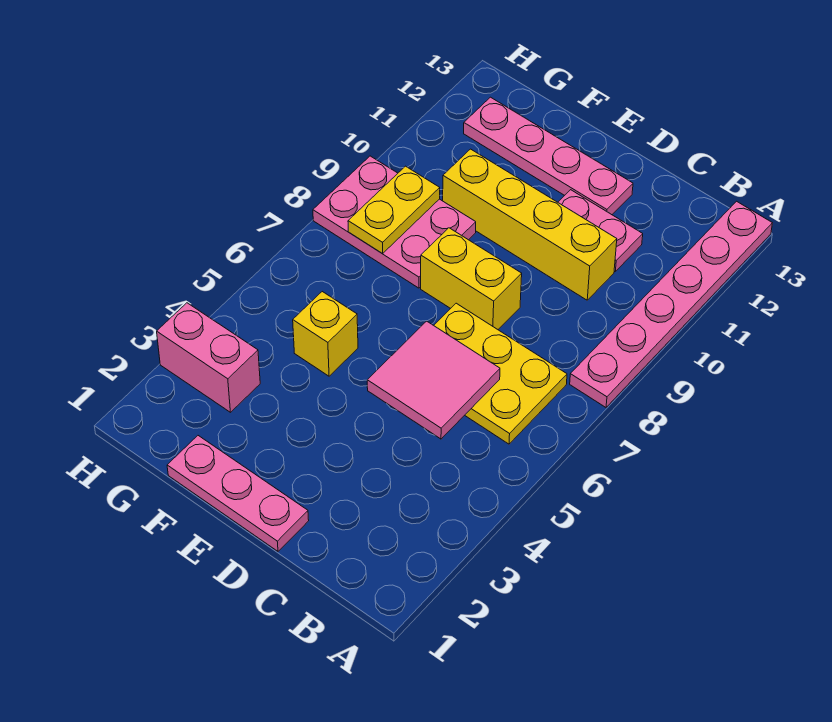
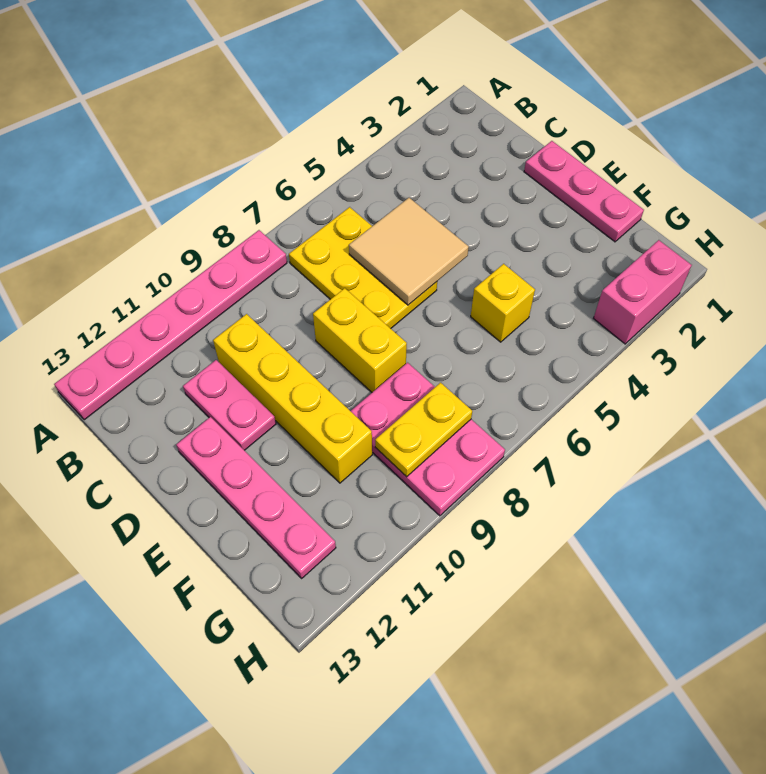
pink 2x2 tile [367,321,500,439] -> tan 2x2 tile [349,198,469,305]
pink 1x2 brick [157,303,260,412] -> pink 1x2 brick turned to [593,240,692,344]

